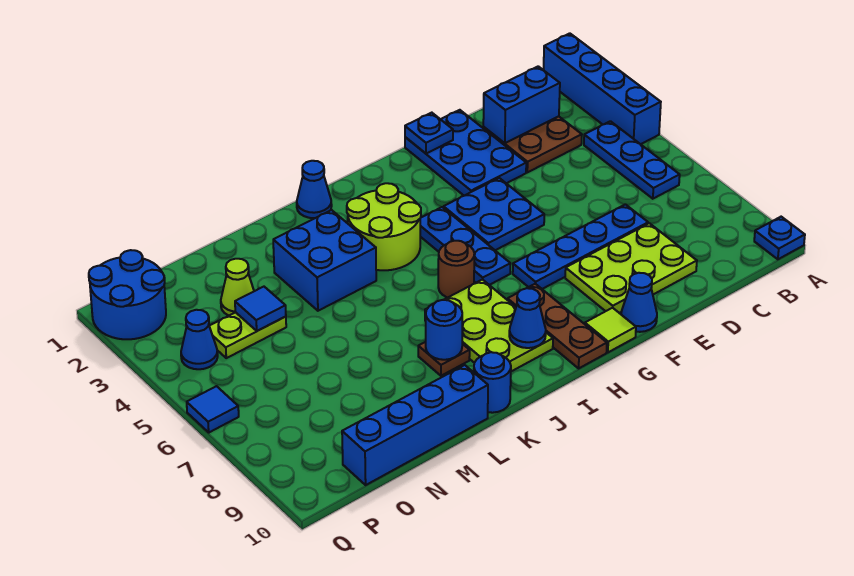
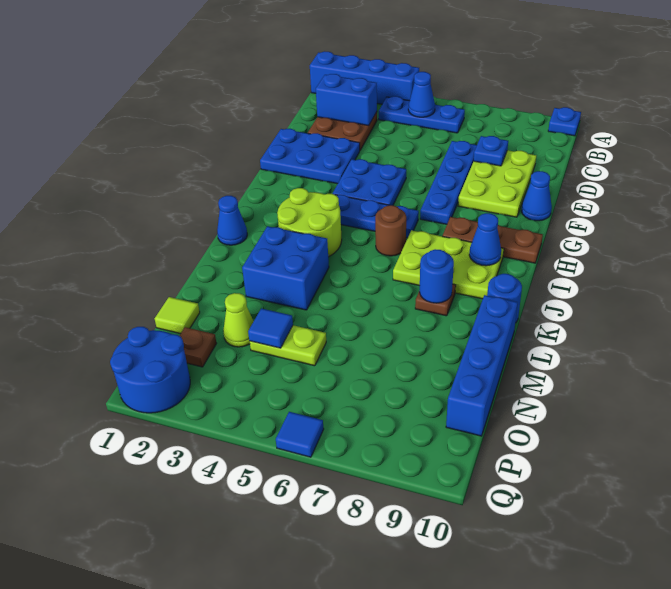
blue 1x2 brick [483,66,560,143] -> blue 1x2 brick turned to [316,74,377,126]
blue 1x1 plate [405,113,453,154] -> blue 1x1 plate moved to [474,136,508,166]
lime 1x1 tile [585,308,636,352] -> lime 1x1 tile moved to [155,297,200,334]
lime 1x2 plate [209,312,286,358] -> lime 1x2 plate turned to [250,325,326,366]
none -> brown 1x1 plate [180,327,217,367]
blue 1x1 cone [181,310,218,369] -> blue 1x1 cone moved to [408,72,435,117]

